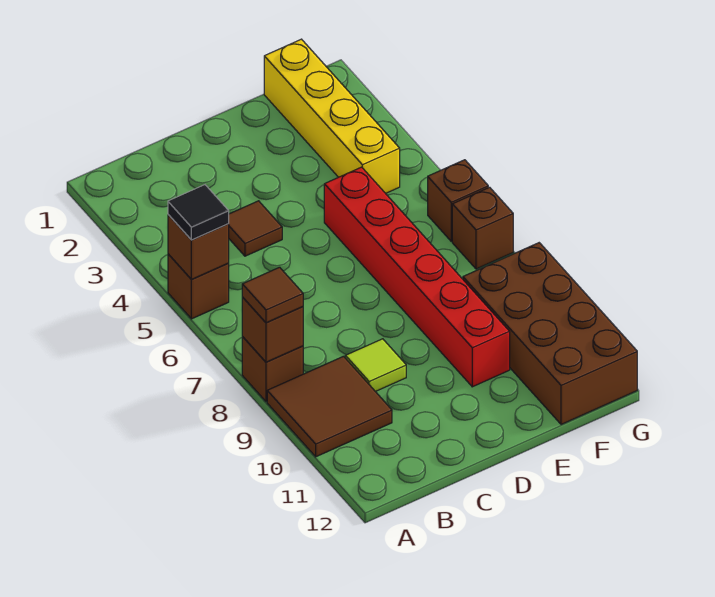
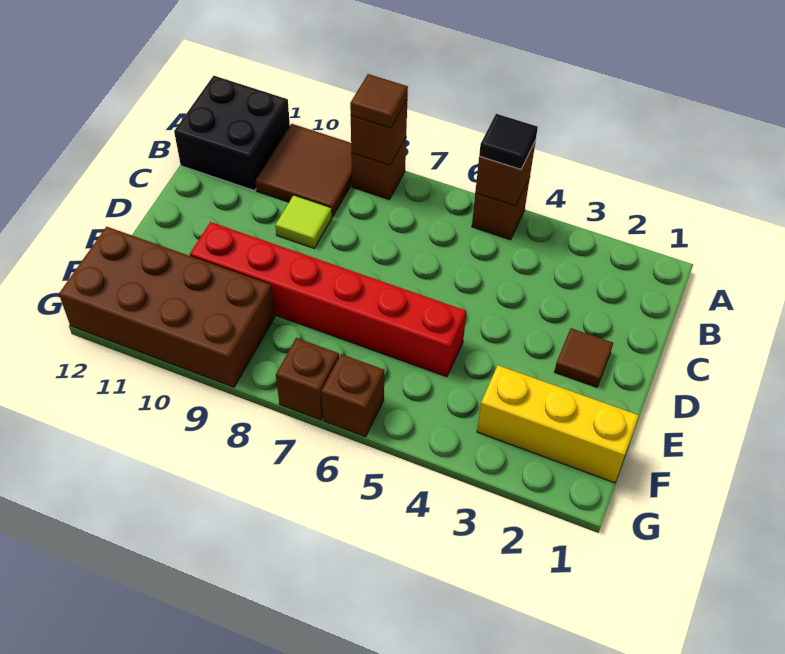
none -> black 2x2 brick [174,76,290,191]
brown 1x1 tile [229,201,282,256] -> brown 1x1 tile moved to [554,328,613,387]
yellow 1x4 brick [264,39,400,193] -> yellow 1x3 brick [477,365,639,483]

